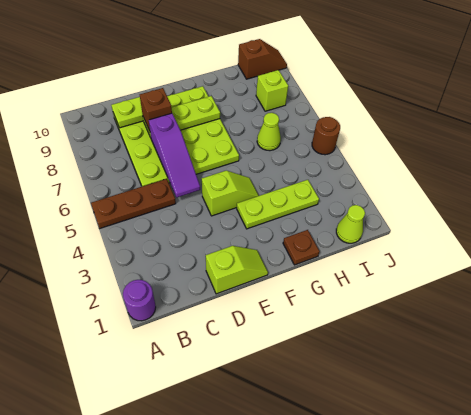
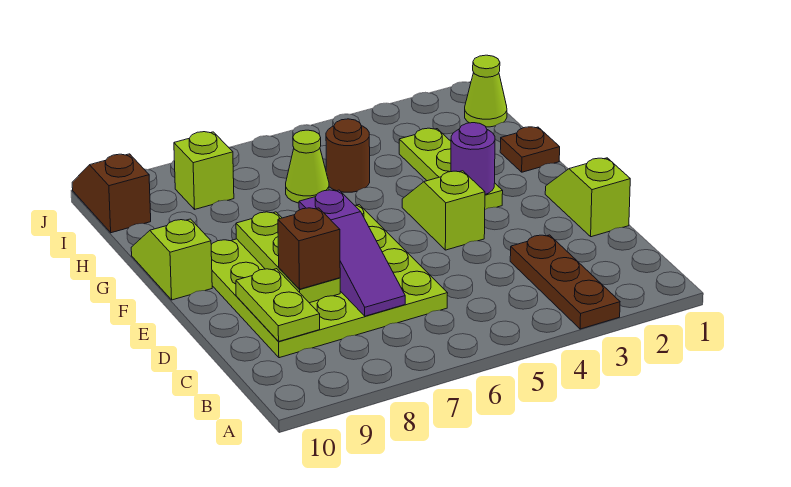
purple 1x1 round brick [123,280,156,321] -> purple 1x1 round brick moved to [451,123,495,194]
brown 1x3 plate [91,179,176,228] -> brown 1x3 plate moved to [510,235,620,329]
purple 1x3 slope [149,113,200,197] -> purple 1x3 slope turned to [299,190,405,316]
none -> lime 1x2 slope [131,219,212,300]
brown 1x1 round brick [312,117,340,155] -> brown 1x1 round brick moved to [326,119,370,192]

